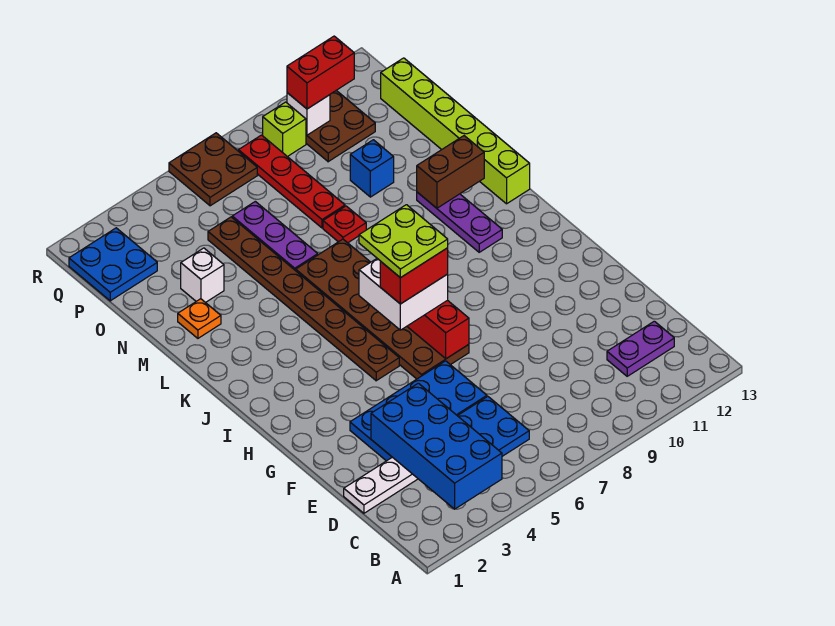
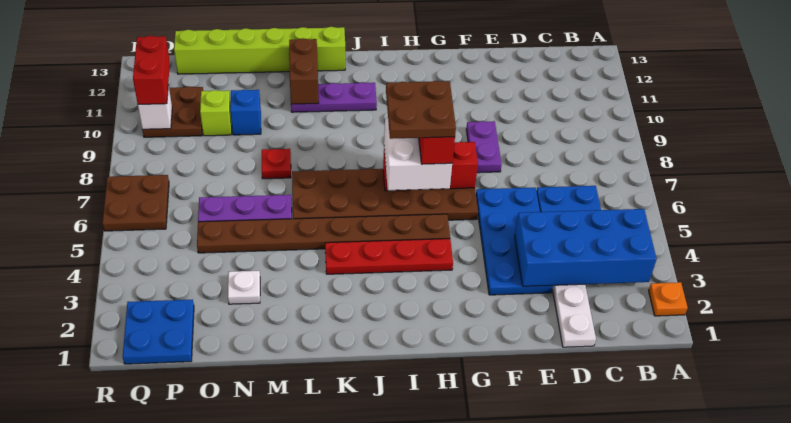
purple 1x2 plate [607,321,674,376] -> purple 1x2 plate moved to [466,121,502,173]
lime 2x2 plate [359,205,448,278] -> brown 2x2 plate [386,81,456,139]
orange 1x1 plate [178,299,221,338] -> orange 1x1 plate moved to [649,282,688,316]
white 1x1 brick [181,248,224,303] -> white 1x1 plate [228,271,260,304]
red 1x4 plate [238,135,345,228] -> red 1x4 plate moved to [325,239,453,274]
lime 1x1 brick [263,102,306,157] -> lime 1x1 brick moved to [200,90,232,136]

